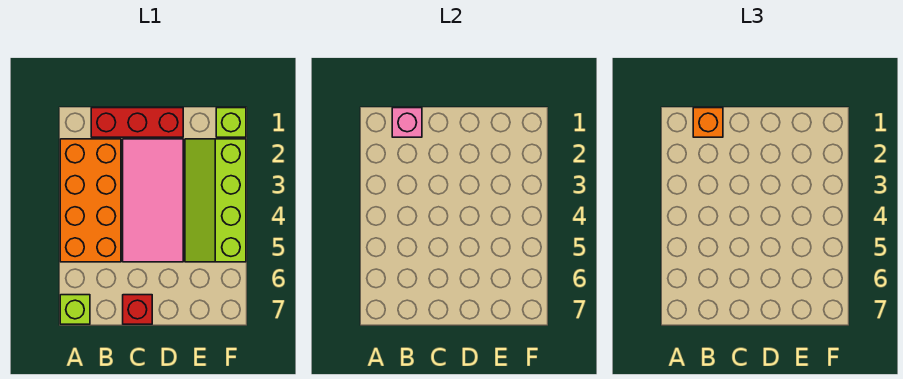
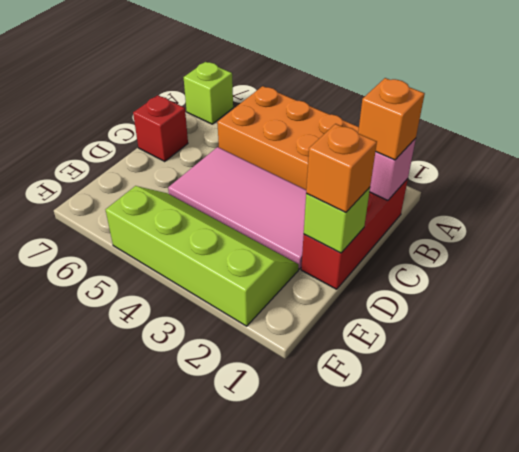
none -> orange 1x1 brick [306,124,377,212]
lime 1x1 brick [216,108,246,137] -> lime 1x1 brick moved to [304,187,370,253]

